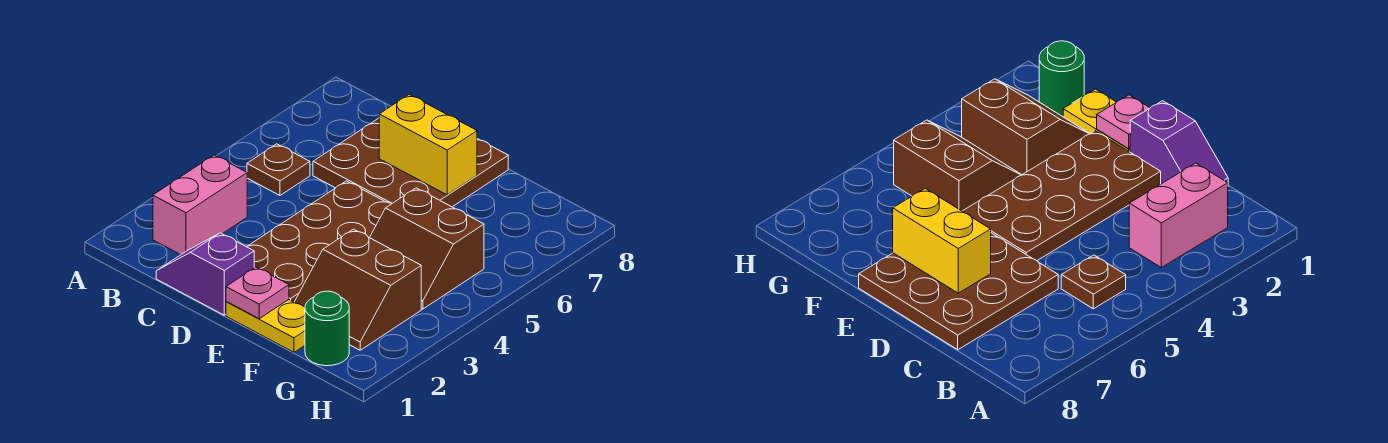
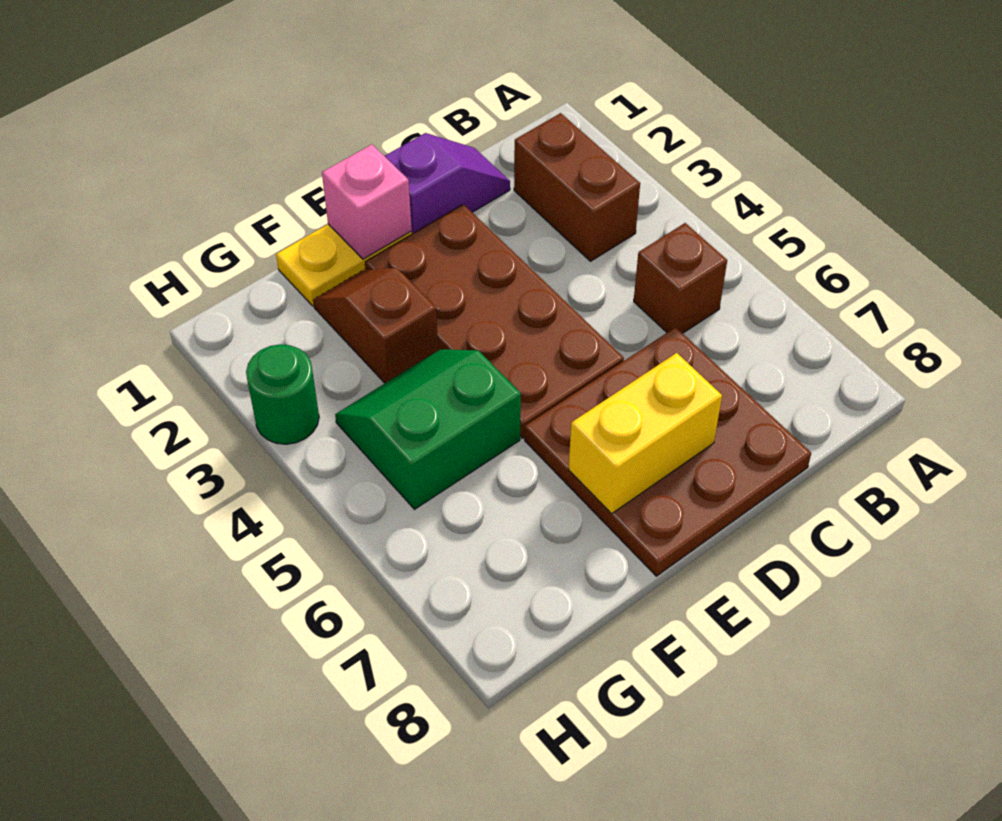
pink 1x2 brick [153,155,247,255] -> brown 1x2 brick [514,113,640,261]
brown 1x1 plate [247,144,310,195] -> brown 1x1 brick [634,223,727,333]
pink 1x1 plate [226,267,289,319] -> pink 1x1 brick [322,144,412,259]
brown 2x2 slope [294,229,421,350] -> brown 1x2 slope [313,268,438,383]
brown 2x2 slope [370,188,484,309] -> green 2x2 slope [335,349,521,509]
green 1x1 round brick [305,291,349,366] -> green 1x1 round brick moved to [246,344,319,444]

